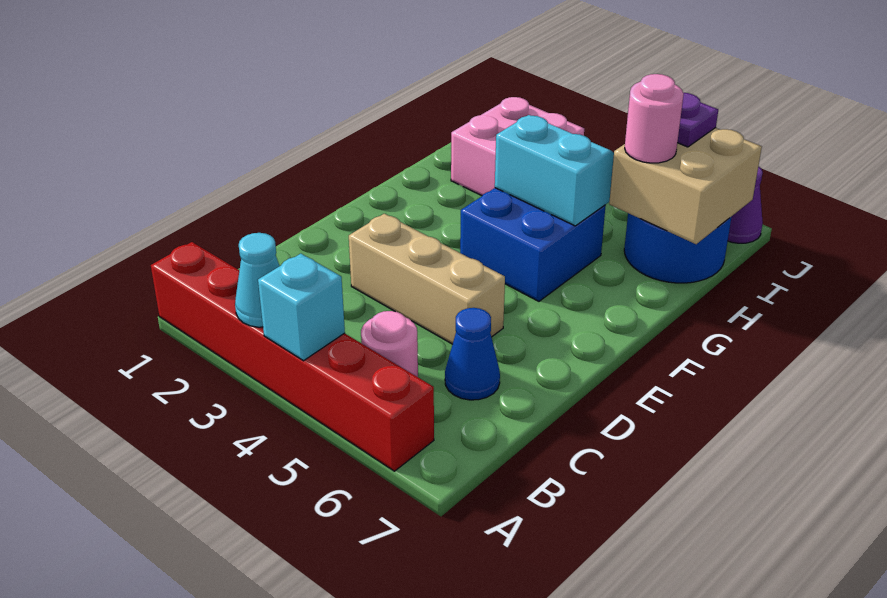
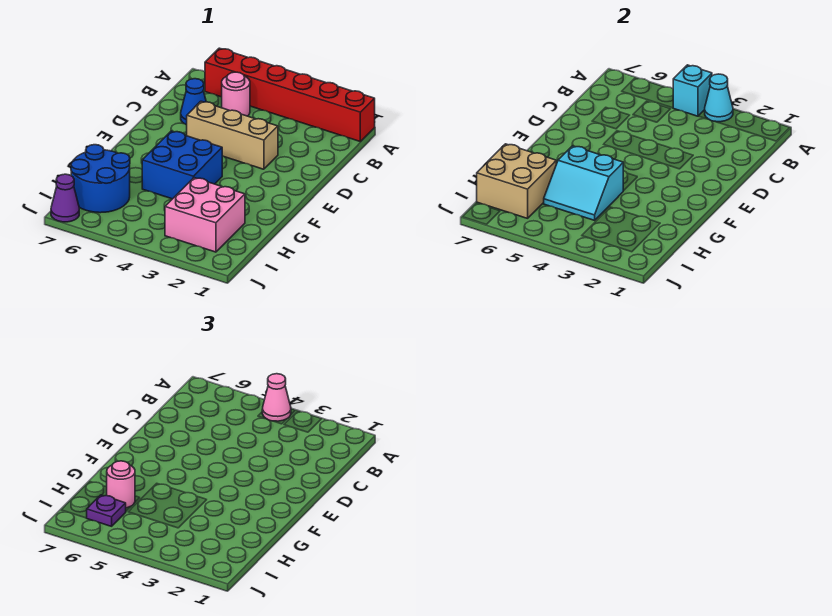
none -> pink 1x1 cone [262,374,291,421]

